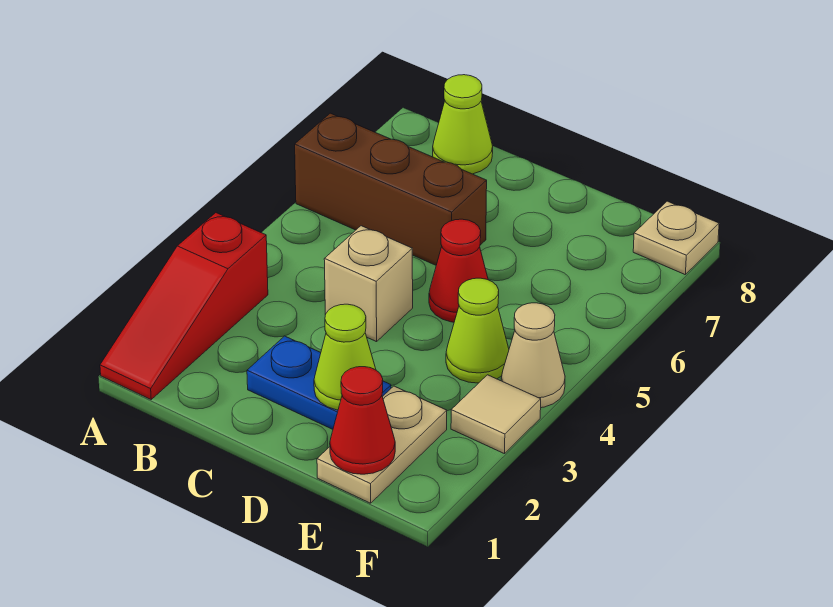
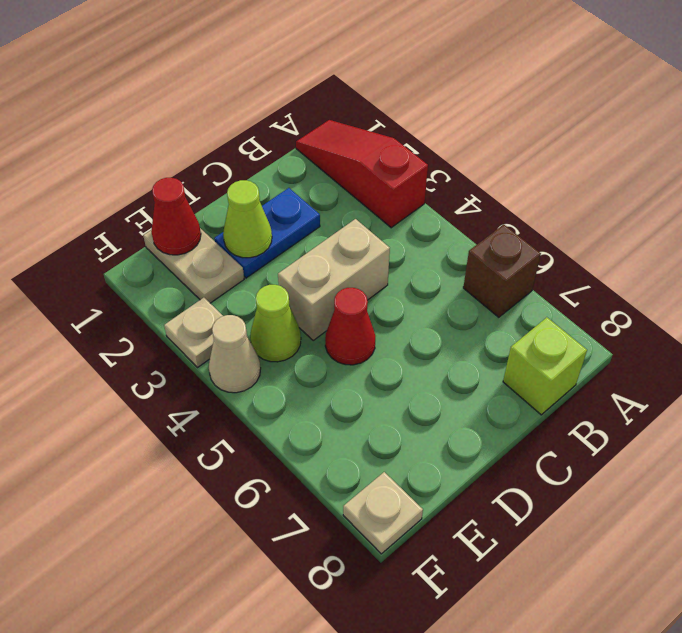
brown 1x3 brick [295,113,487,265] -> brown 1x1 brick [463,224,541,317]
lime 1x1 cone [433,75,493,174] -> lime 1x1 brick [503,317,587,415]
tan 1x1 brick [324,226,413,342] -> tan 1x2 brick [278,219,390,340]
tan 1x1 tile [451,375,541,454] -> tan 1x1 plate [164,298,223,367]

